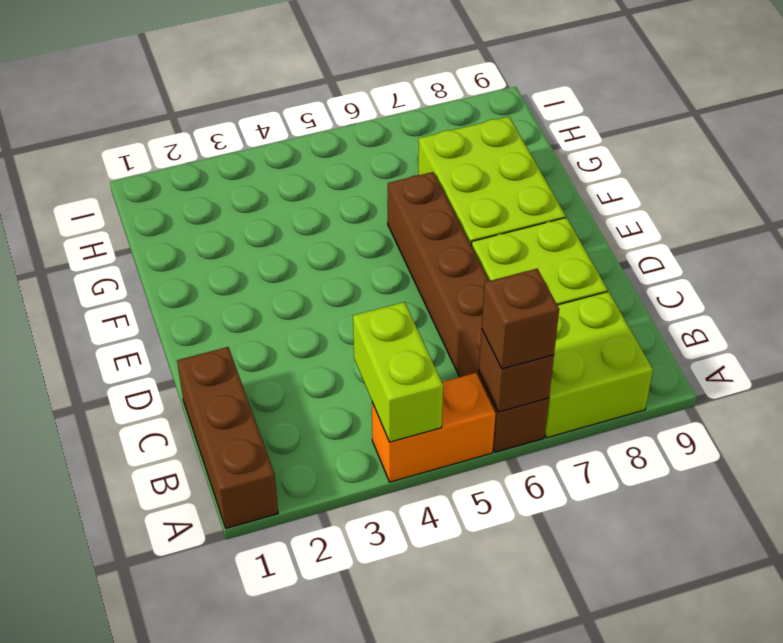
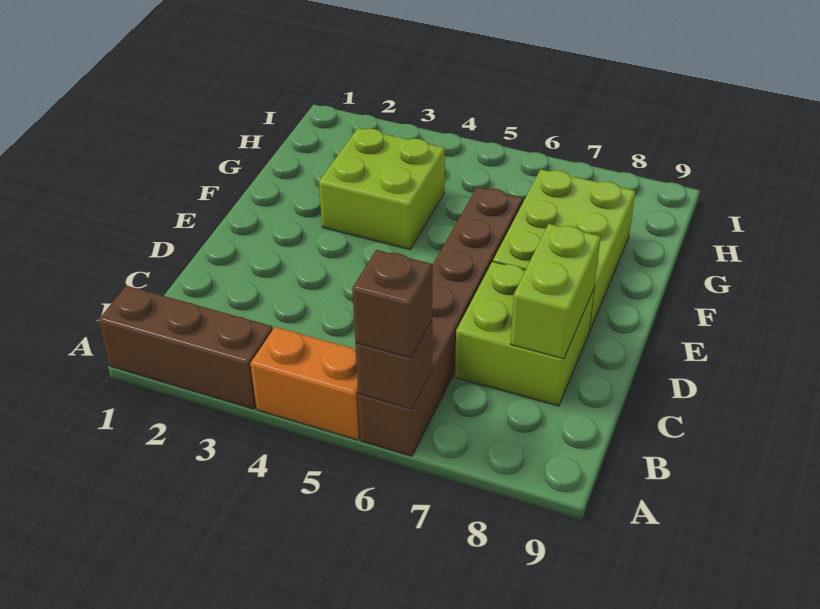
brown 1x3 brick [177,347,278,528] -> brown 1x3 brick turned to [99,286,273,409]
lime 1x2 brick [353,302,443,442] -> lime 1x2 brick moved to [511,224,601,359]
lime 2x2 brick [545,292,653,438] -> lime 2x2 brick moved to [319,128,445,250]

